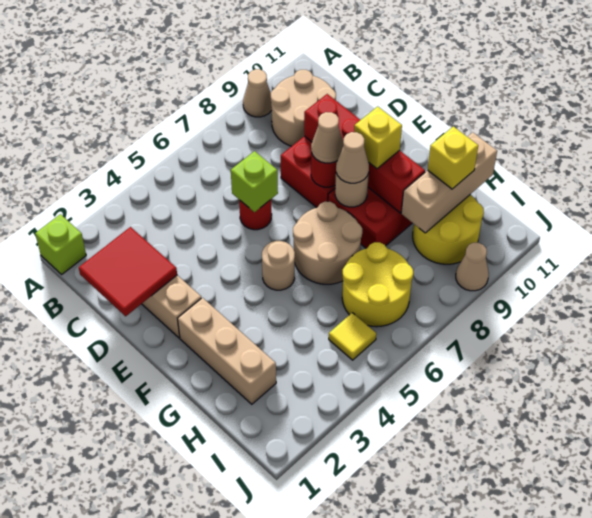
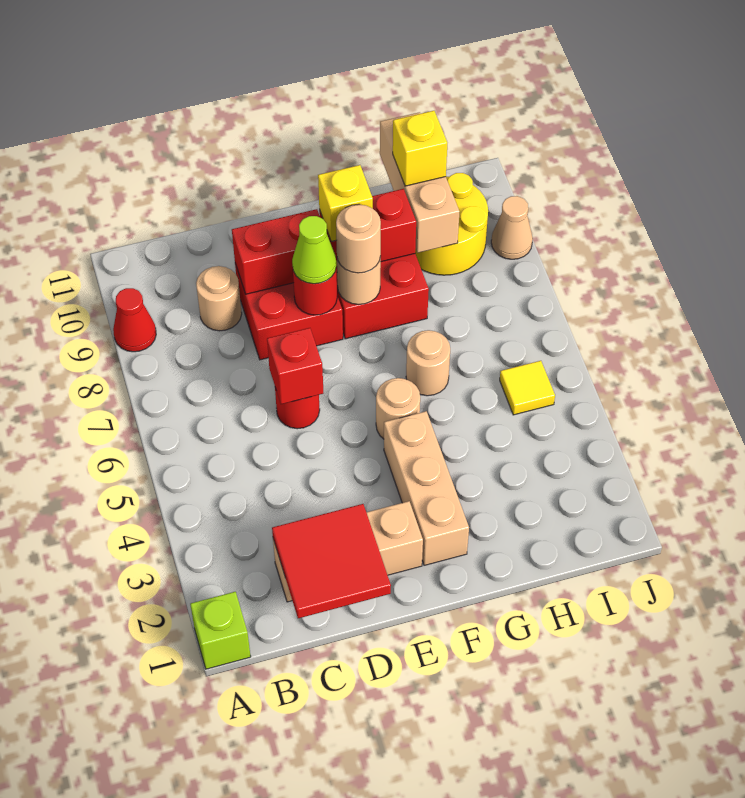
tan 1x1 cone [243,69,272,117] -> red 1x1 cone [113,288,156,352]
tan 2x2 round brick [271,70,336,146] -> tan 1x1 round brick [196,266,242,331]
lime 1x1 brick [231,151,278,212] -> red 1x1 brick [267,328,323,404]
tan 1x1 cone [311,112,343,163] -> lime 1x1 cone [292,216,336,284]
tan 1x3 brick [178,298,276,404] -> tan 1x3 brick turned to [384,411,469,565]
tan 2x2 round brick [293,202,362,284] -> tan 1x1 round brick [406,330,450,396]
tan 1x1 cone [336,132,369,183] -> tan 1x1 round brick [336,204,381,273]
yellow 2x2 round brick [342,242,413,327] -> none

